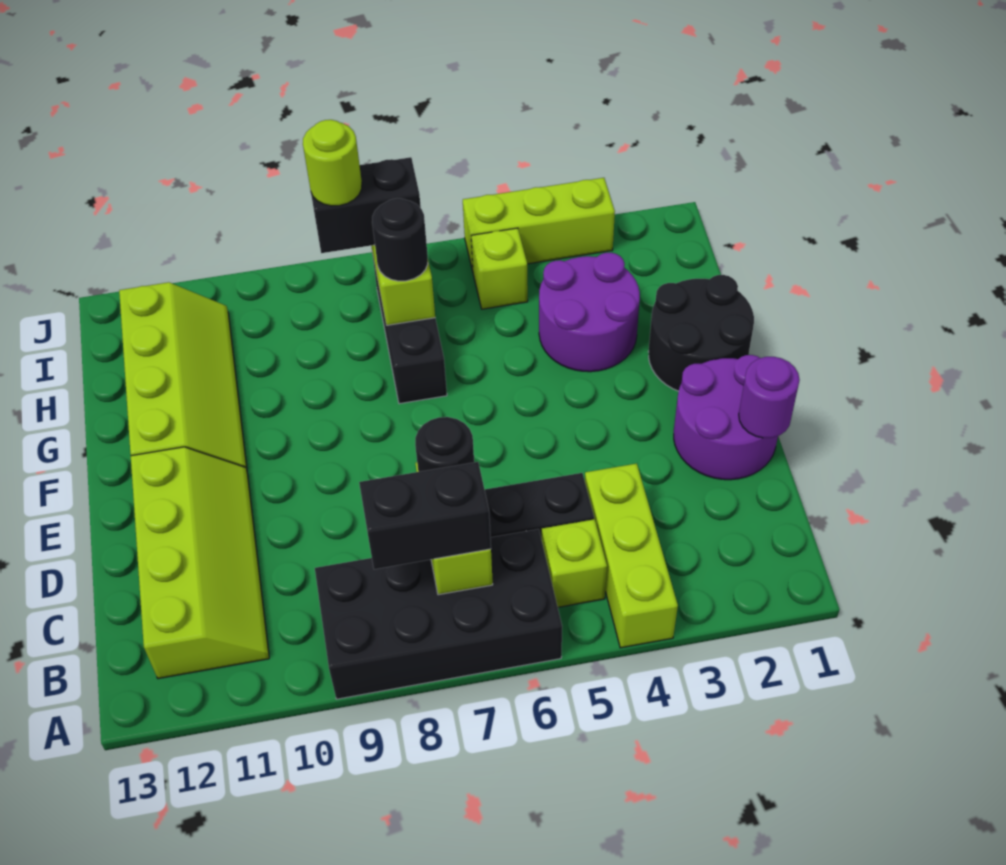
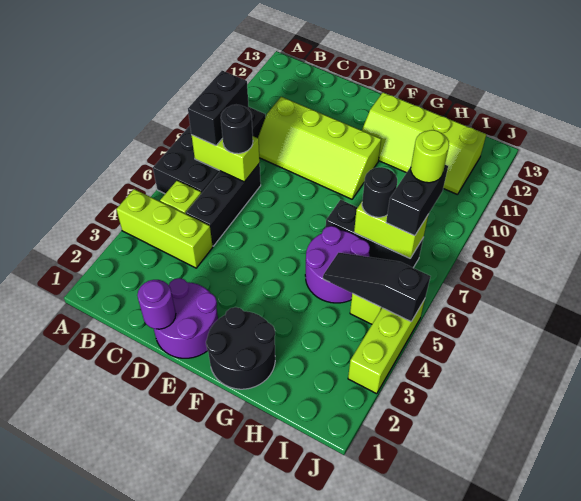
lime 2x4 slope [131,447,269,679] -> lime 2x4 slope moved to [258,97,381,199]
purple 2x2 round brick [539,253,640,372] -> purple 2x2 round brick moved to [305,226,370,303]
none -> black 1x3 slope [323,253,430,321]

